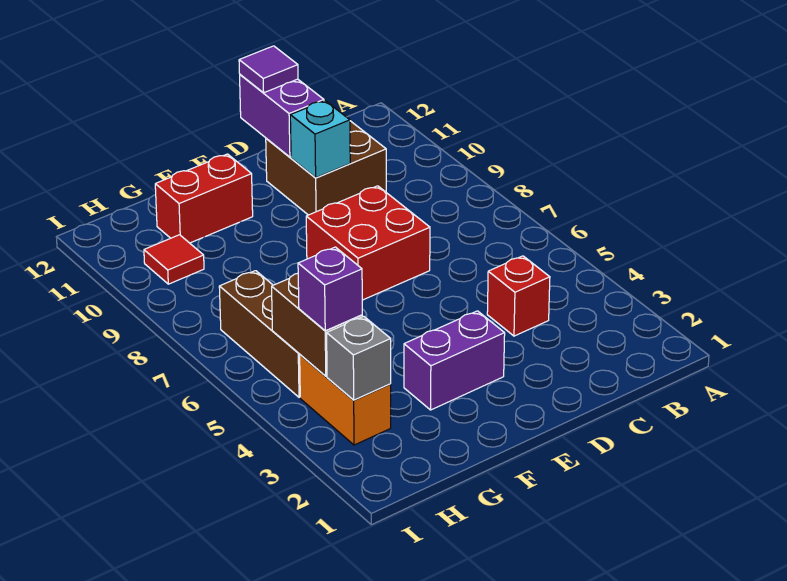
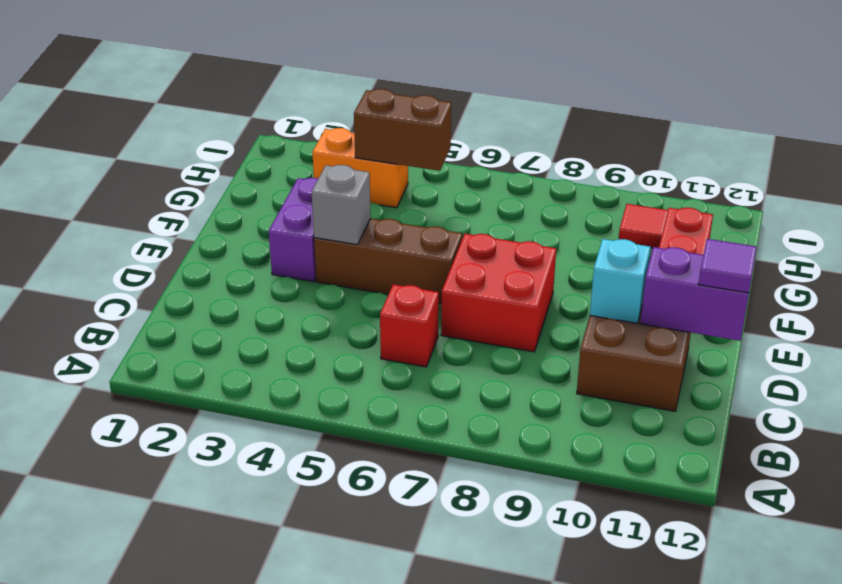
red 1x1 brick [487,256,550,336] -> red 1x1 brick moved to [380,284,439,367]
grey 1x1 brick [327,316,391,400] -> grey 1x1 brick moved to [312,165,371,245]
purple 1x1 brick [298,247,362,331] -> none
brown 1x3 brick [219,271,300,397] -> brown 1x3 brick moved to [314,219,462,303]

